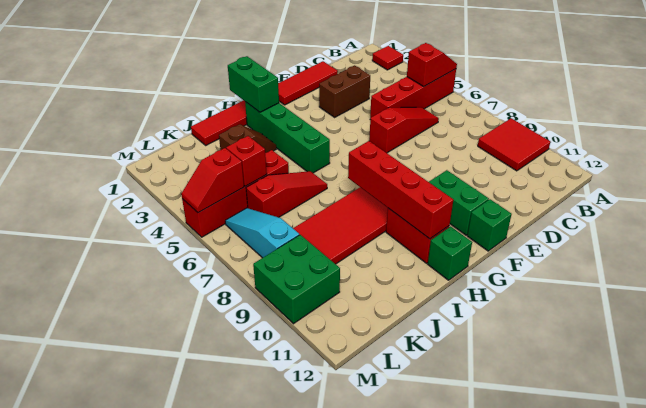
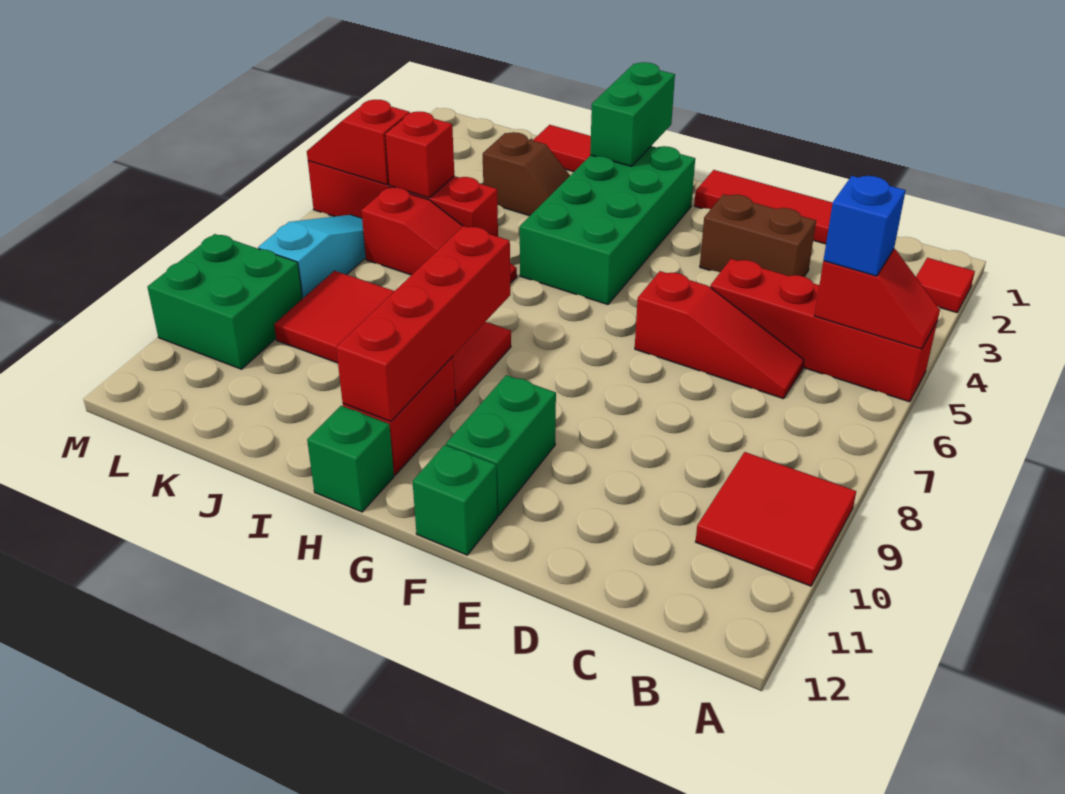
none -> blue 1x1 brick [823,176,906,276]
green 1x4 brick [245,102,330,173] -> green 2x4 brick [520,146,695,305]

